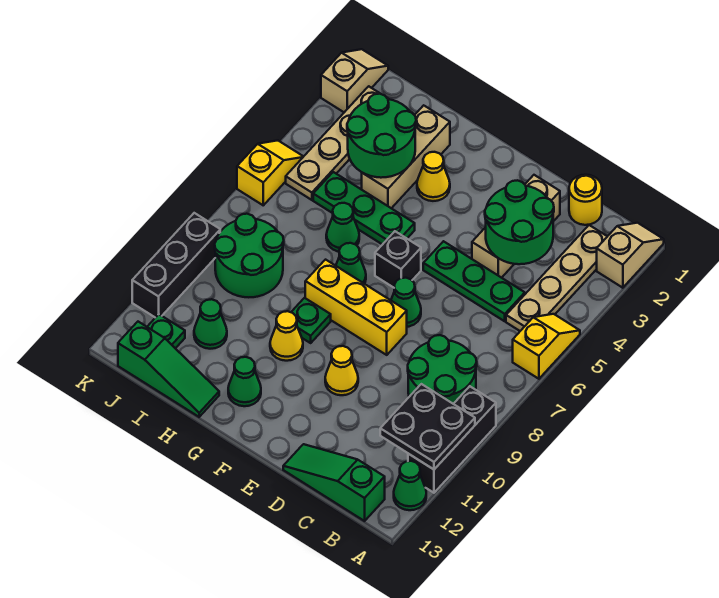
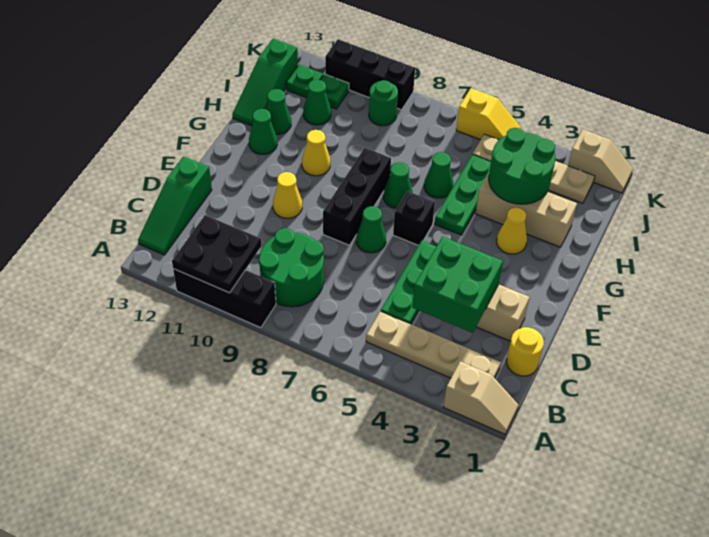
yellow 1x2 slope [513,314,580,379] -> none
green 1x1 cone [394,461,426,510] -> green 1x1 cone moved to [266,89,291,134]
green 1x3 slope [283,444,385,521] -> green 1x3 slope turned to [138,156,212,255]
green 2x2 round brick [485,180,554,264] -> green 2x2 brick [412,237,503,333]
yellow 1x3 brick [305,260,407,355] -> black 1x3 brick [323,148,391,245]
green 1x1 plate [291,298,331,343] -> green 1x1 plate moved to [321,74,349,109]
green 2x2 round brick [215,214,284,297] -> green 1x1 round brick [369,80,398,126]

